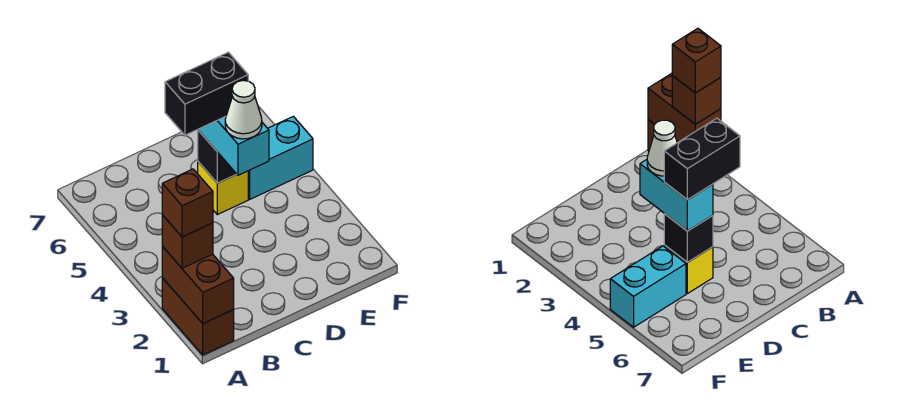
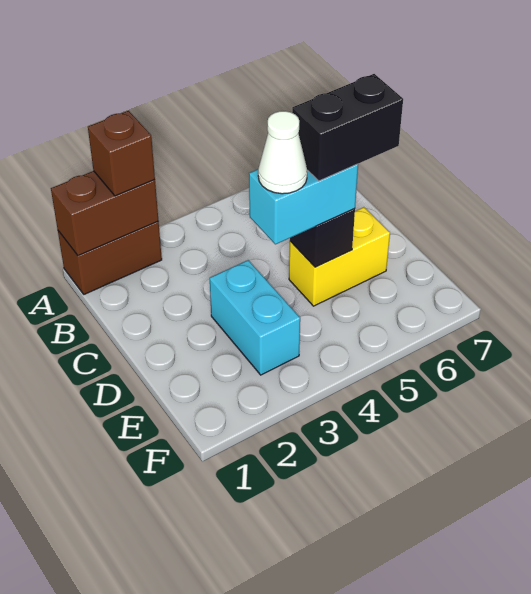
brown 1x1 brick [162,169,213,237] -> none
black 1x2 brick [165,52,248,135] -> black 1x2 brick turned to [292,74,403,181]
yellow 1x1 brick [198,162,248,215] -> yellow 1x2 brick [289,207,390,306]
cyan 1x2 brick [248,116,313,199] -> cyan 1x2 brick moved to [210,260,300,375]

